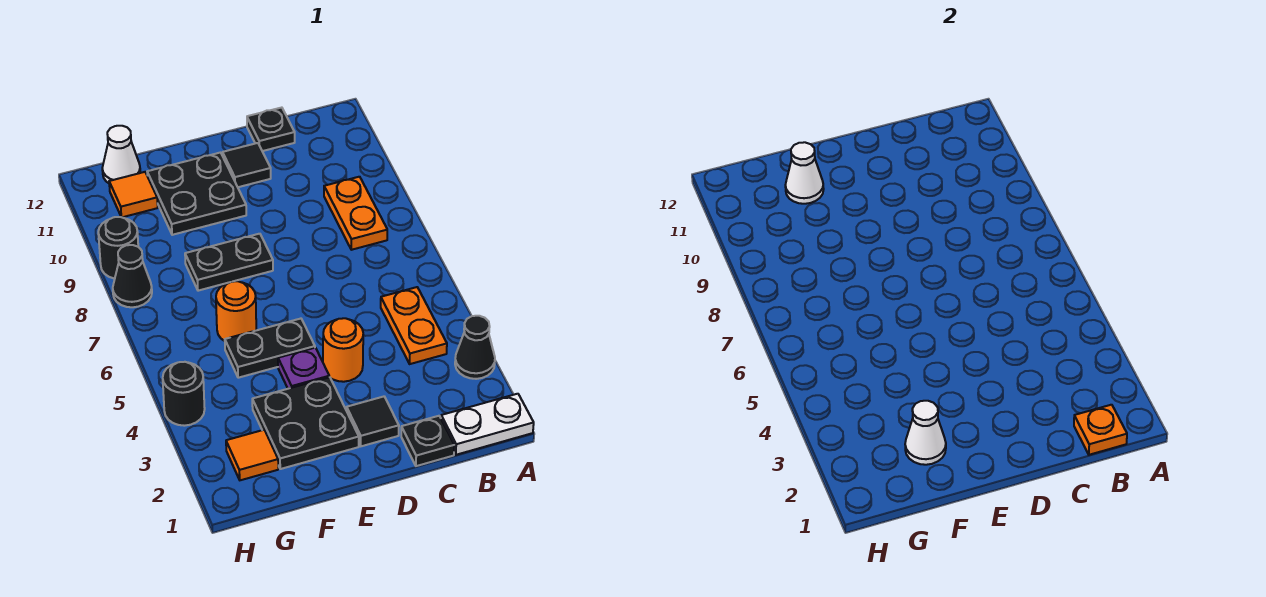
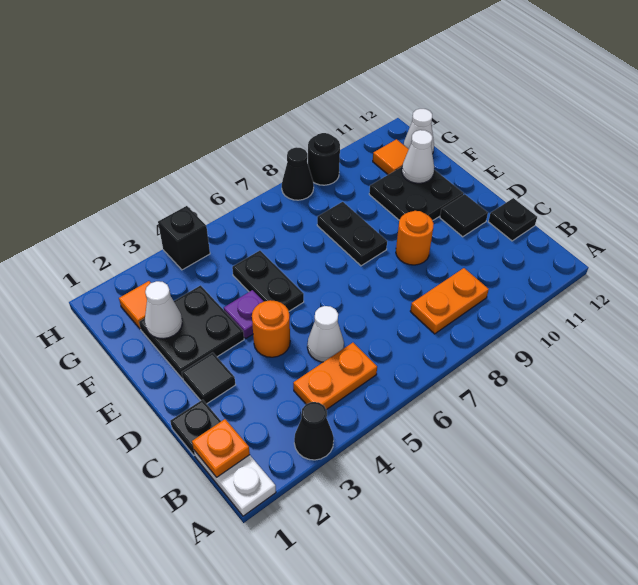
none -> white 1x1 cone [307,306,344,362]
orange 1x1 round brick [216,281,256,341] -> orange 1x1 round brick moved to [396,211,434,265]
black 1x1 round brick [163,362,205,426] -> black 1x1 brick [158,206,210,270]

